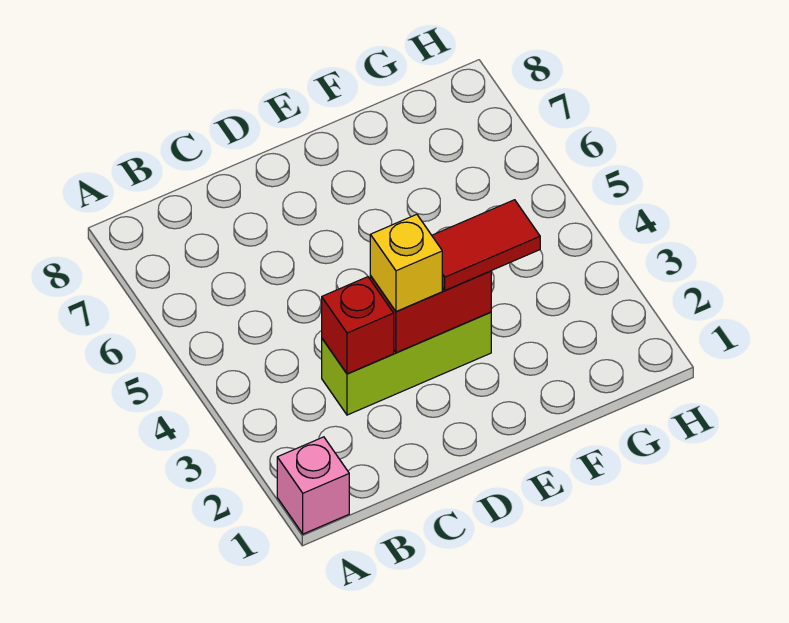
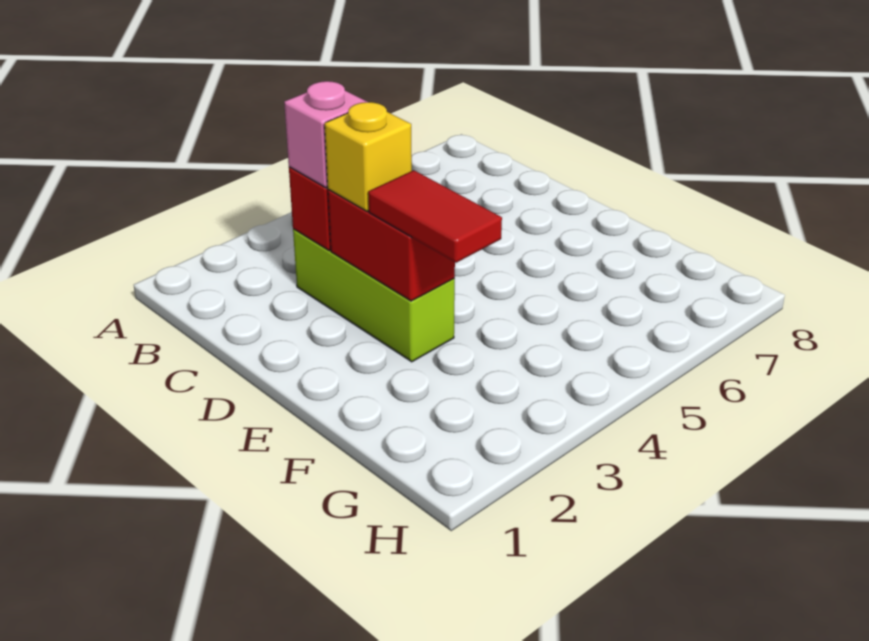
pink 1x1 brick [277,437,349,534] -> pink 1x1 brick moved to [284,81,367,188]

